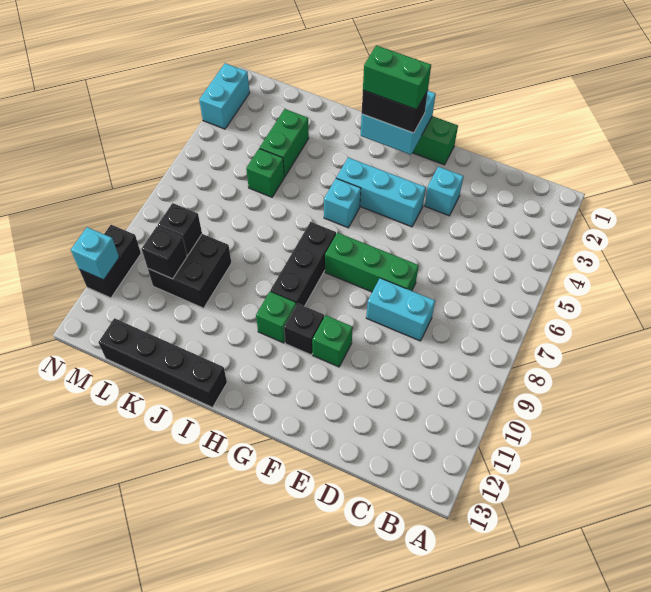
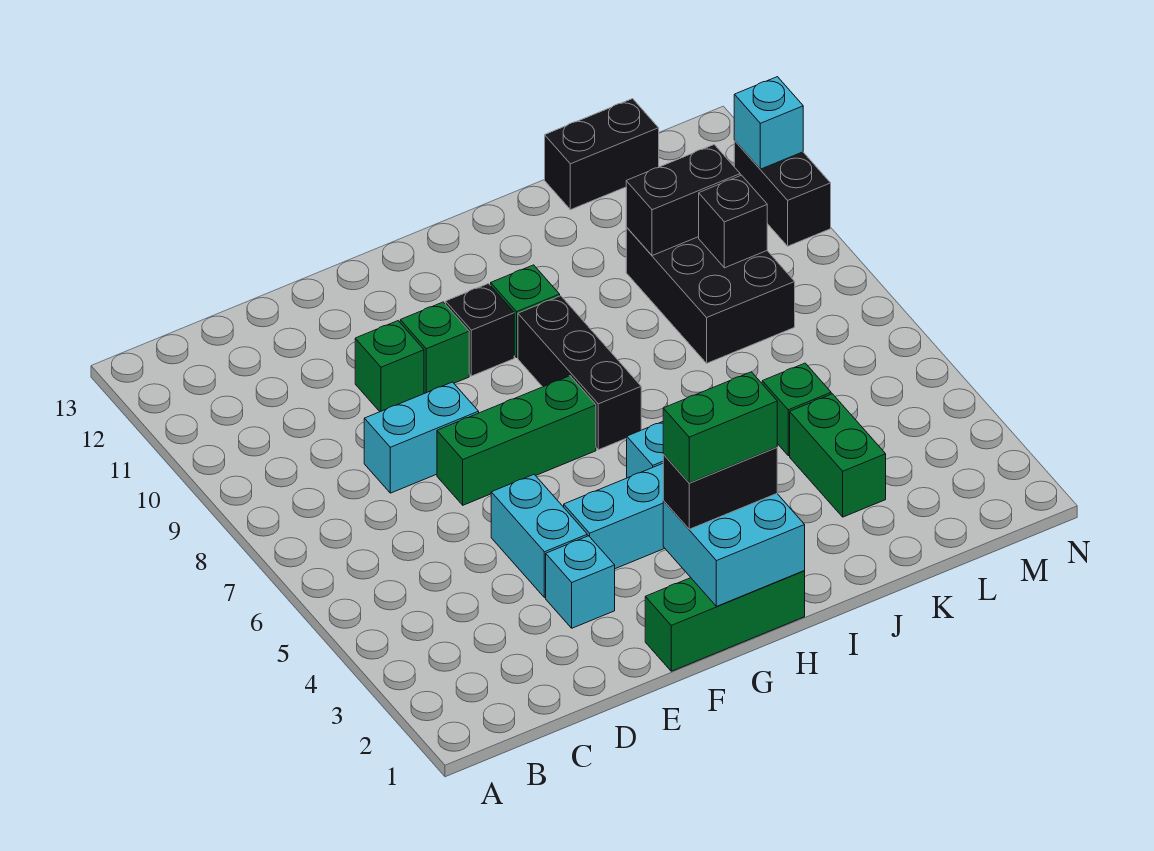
none -> green 1x1 brick [355,321,424,412]
black 1x4 brick [98,318,227,407] -> black 1x2 brick [545,99,659,210]
black 2x2 brick [148,234,231,308] -> black 2x3 brick [626,227,795,363]
black 1x1 brick [142,226,187,279] -> black 1x2 brick [626,145,740,256]
cyan 1x2 brick [199,63,250,129] -> cyan 1x2 brick moved to [491,474,587,598]

